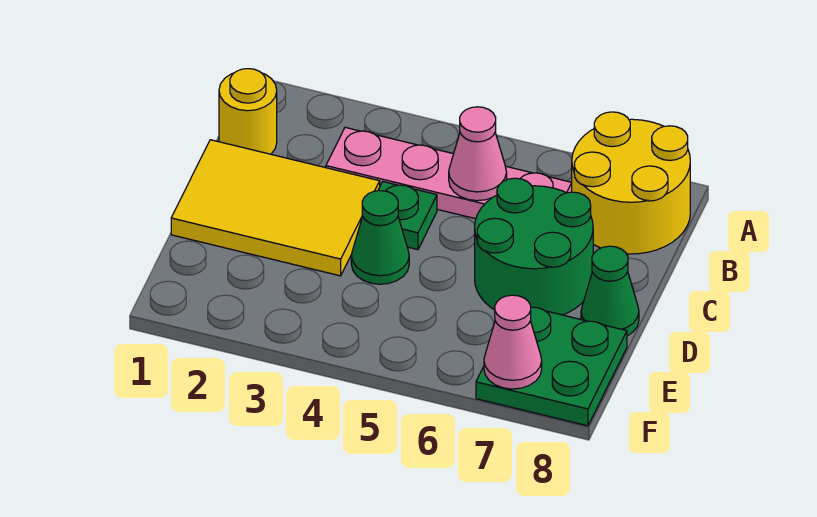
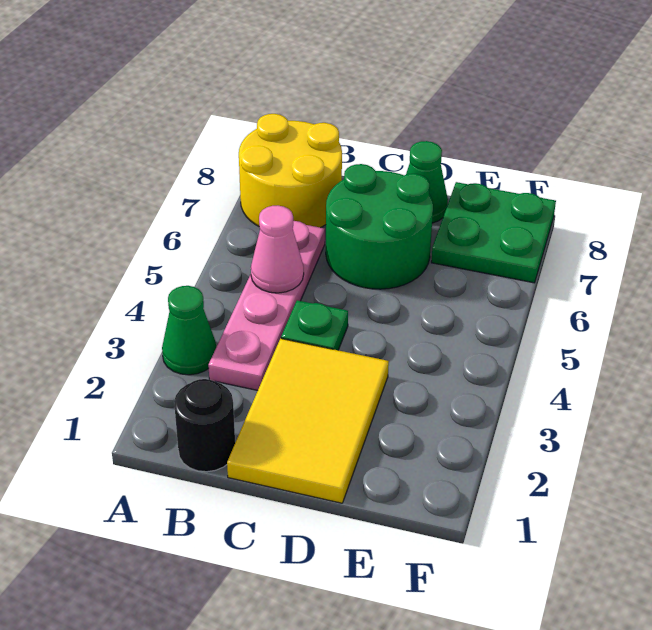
yellow 1x1 round brick [219,69,277,154] -> black 1x1 round brick [174,379,235,472]
green 1x1 cone [351,191,409,284] -> green 1x1 cone moved to [162,286,216,375]
pink 1x1 cone [484,295,542,389] -> none

